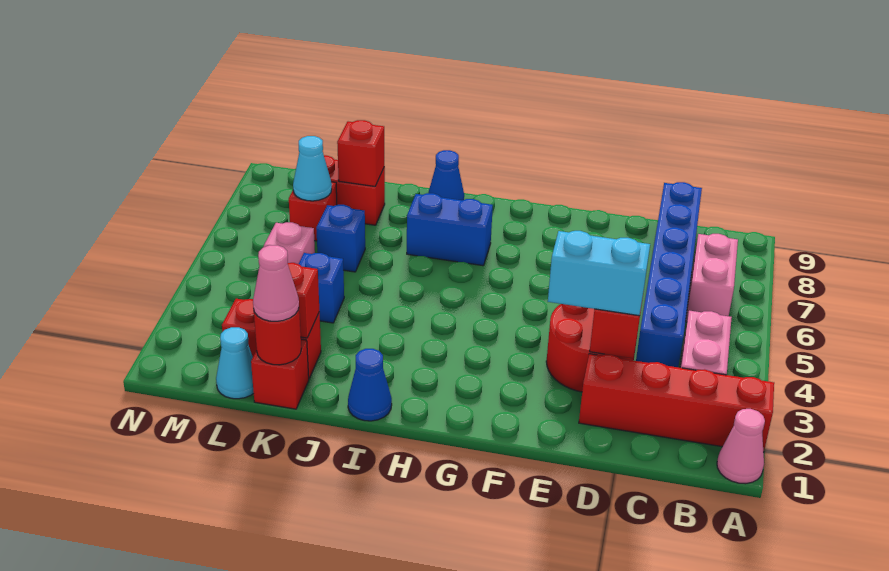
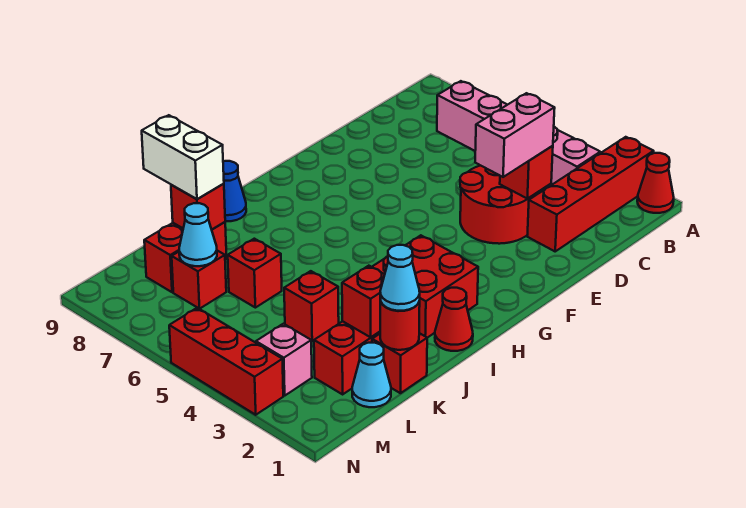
pink 1x1 cone [717,409,765,484] -> red 1x1 cone [637,153,674,213]
blue 1x6 brick [636,182,702,367] -> none
cyan 1x2 brick [548,231,650,316] -> pink 1x2 brick [475,93,555,177]
none -> red 2x2 brick [372,235,478,338]
blue 1x2 brick [407,193,493,266] -> none
blue 1x1 cone [348,349,392,421] -> red 1x1 cone [435,288,473,351]
pink 1x1 cone [253,245,299,321] -> cyan 1x1 cone [380,245,420,311]
blue 1x1 brick [299,253,344,323] -> red 1x1 brick [284,271,339,341]
blue 1x1 brick [316,205,365,272] -> red 1x1 brick [228,239,282,308]
none -> white 1x2 brick [142,115,224,199]
pink 1x1 brick [264,222,315,264] -> pink 1x1 brick moved to [256,324,312,396]
none -> red 1x3 brick [169,308,283,415]

